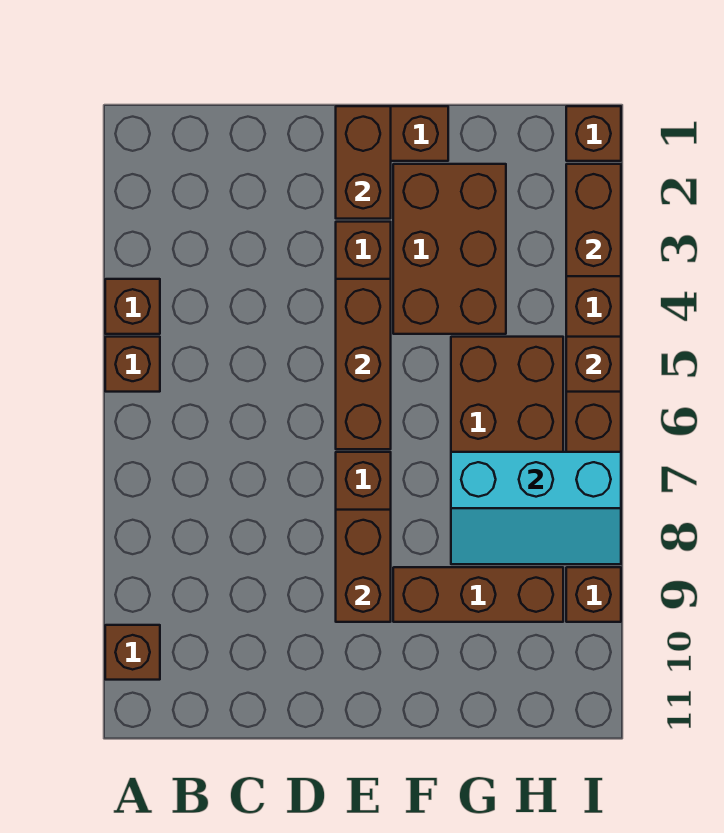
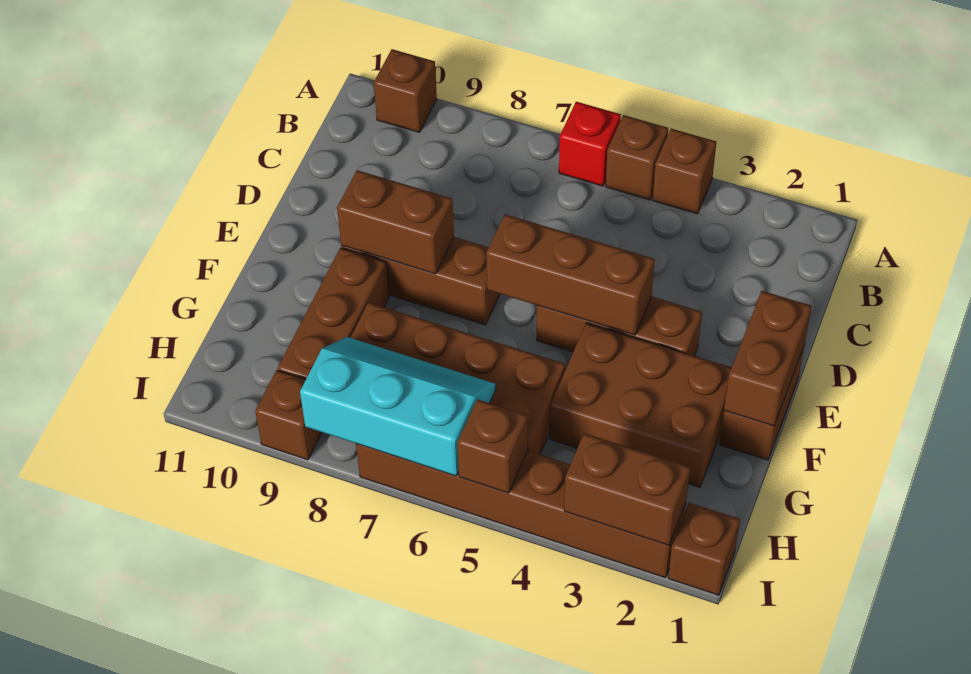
none -> red 1x1 brick [559,102,621,186]
brown 1x2 brick [336,106,391,219] -> brown 1x2 brick turned to [724,291,812,426]
cyan 2x3 slope [451,452,621,564] -> cyan 2x3 slope turned to [300,337,496,476]

